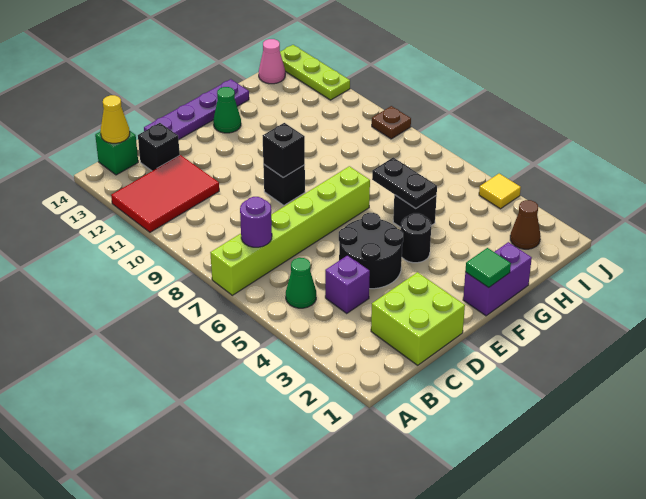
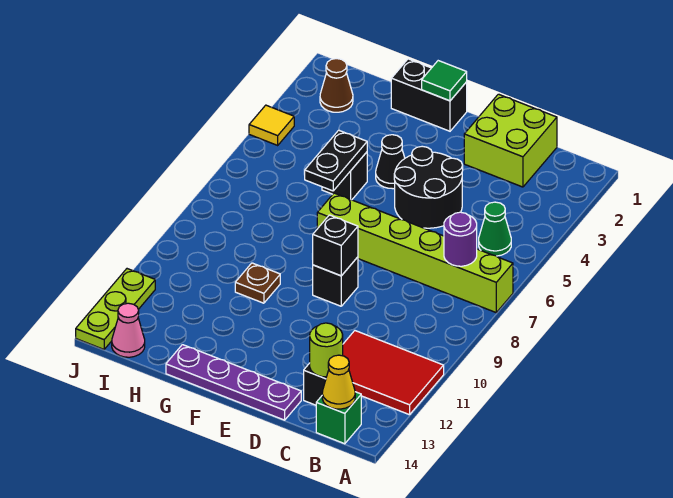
purple 1x1 brick [325,255,370,313] -> none
none -> lime 1x1 round brick [310,323,343,377]
purple 1x2 brick [463,242,532,316] -> black 1x2 brick [391,59,467,131]
black 1x1 round brick [401,213,431,263] -> black 1x1 cone [376,135,405,189]
green 1x1 cone [213,87,241,133] -> none
brown 1x1 plate [372,106,411,139] -> brown 1x1 plate moved to [235,263,280,303]

